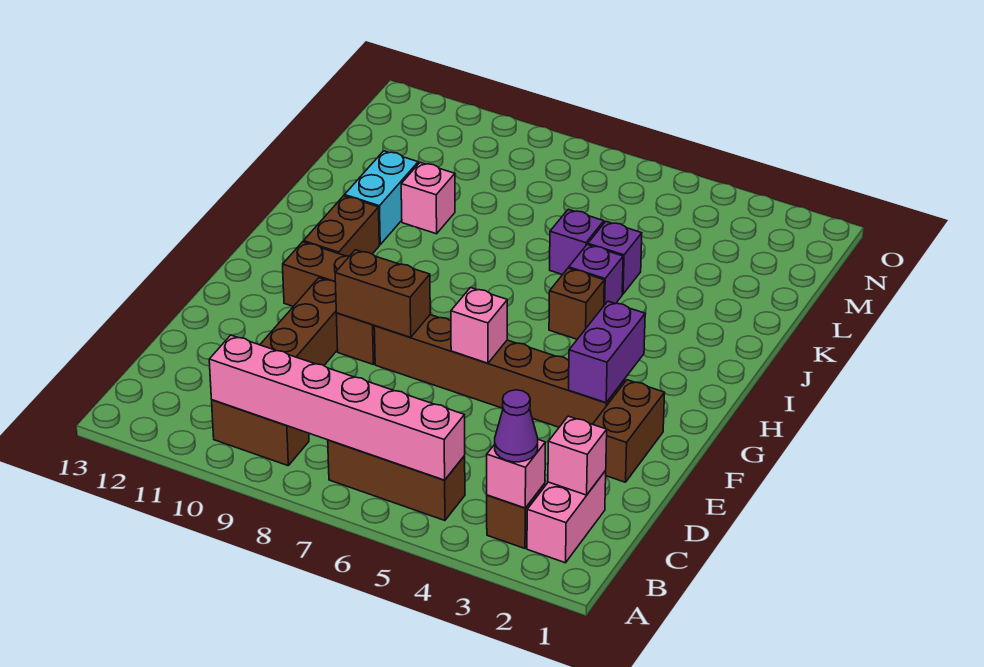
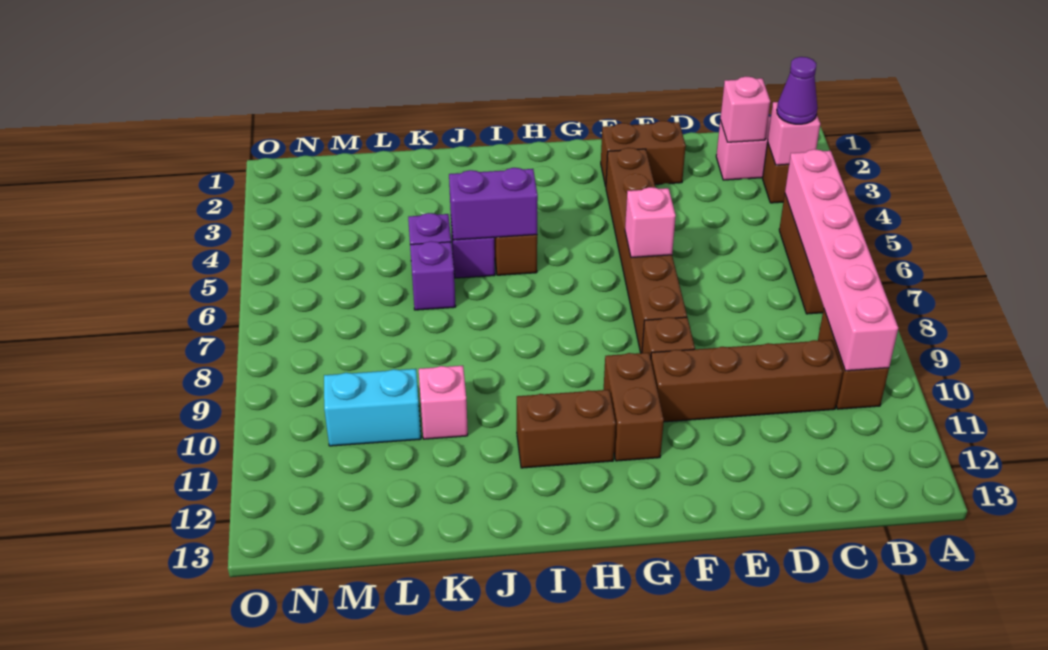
purple 1x2 brick [569,301,645,403] -> purple 1x2 brick moved to [449,168,538,240]
brown 1x2 brick [335,250,430,337] -> none
cyan 1x2 brick [345,151,418,245] -> cyan 1x2 brick moved to [324,369,421,446]

